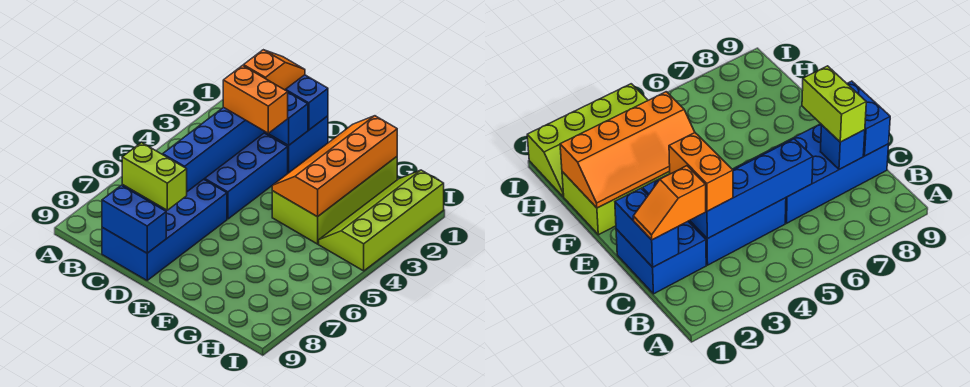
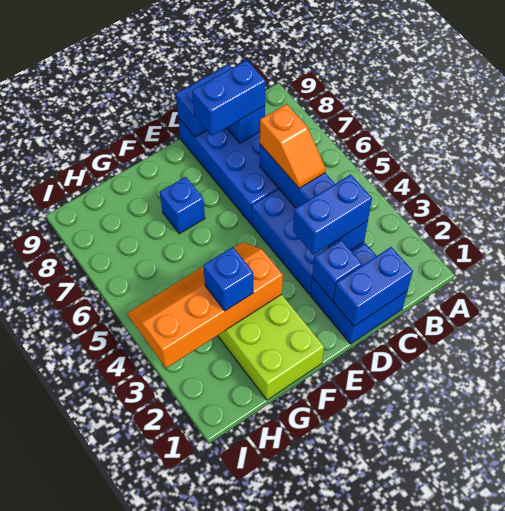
orange 1x2 slope [244,50,305,90] -> orange 1x2 slope moved to [260,104,326,188]
orange 1x2 brick [223,66,288,133] -> blue 1x2 brick [293,175,372,255]
lime 1x2 brick [122,143,187,210] -> blue 1x2 brick [192,60,266,136]
orange 2x4 slope [272,116,397,217] -> orange 2x4 slope turned to [128,242,283,368]
none -> blue 1x1 brick [160,177,205,234]
none -> blue 1x1 brick [203,247,253,311]
lime 2x4 slope [319,170,444,271] -> none

